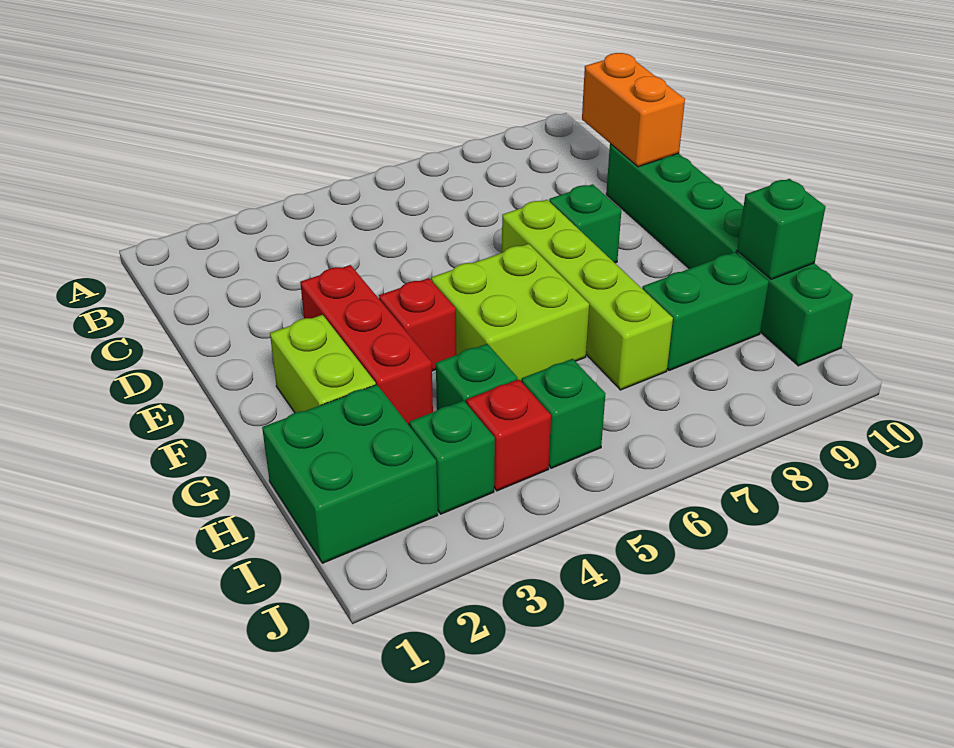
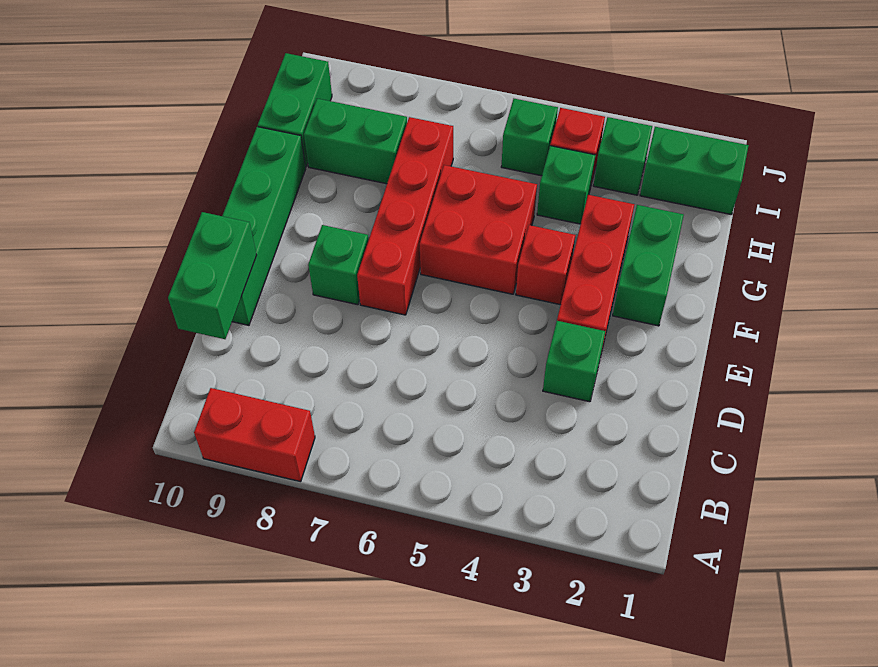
none -> red 1x2 brick [194,388,315,482]
orange 1x2 brick [582,53,685,167] -> green 1x2 brick [168,212,257,339]
lime 1x4 brick [502,200,673,390] -> red 1x4 brick [357,117,453,315]
lime 1x2 brick [270,315,376,413] -> green 1x2 brick [613,205,684,326]
lime 2x2 brick [431,244,589,382] -> red 2x2 brick [420,165,537,294]
green 2x2 brick [262,385,438,563] -> green 1x2 brick [640,127,749,215]
green 1x1 brick [737,179,826,279] -> green 1x1 brick moved to [543,321,605,402]

